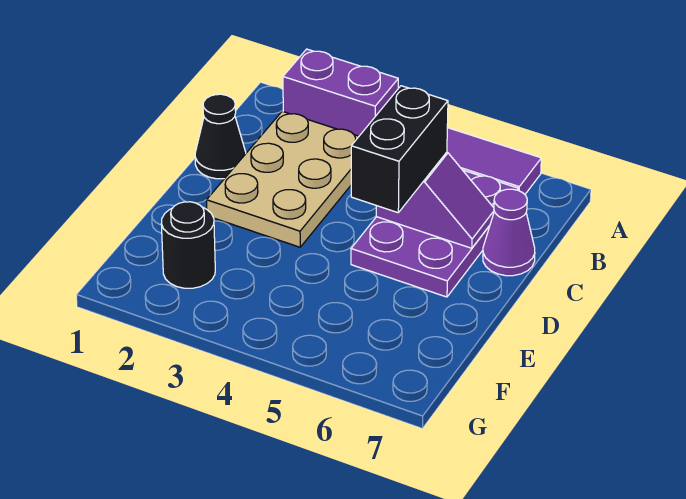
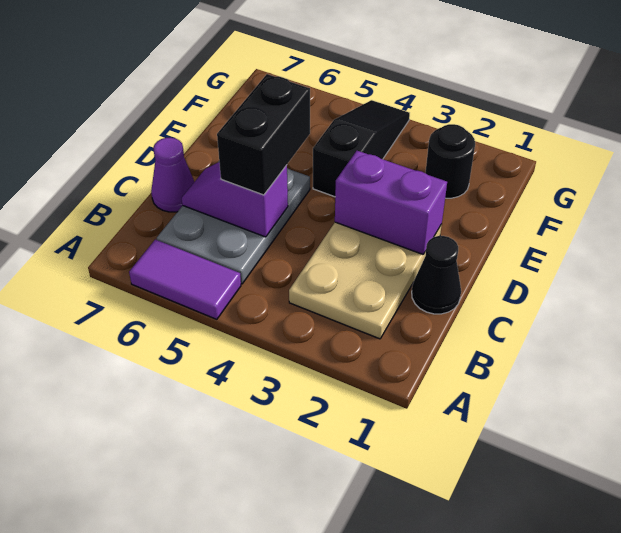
purple 1x2 brick [283,49,398,136] -> purple 1x2 brick moved to [335,151,447,254]
purple 2x3 plate [351,170,518,297] -> grey 2x3 plate [157,161,310,284]
none -> black 1x3 slope [313,100,410,197]

